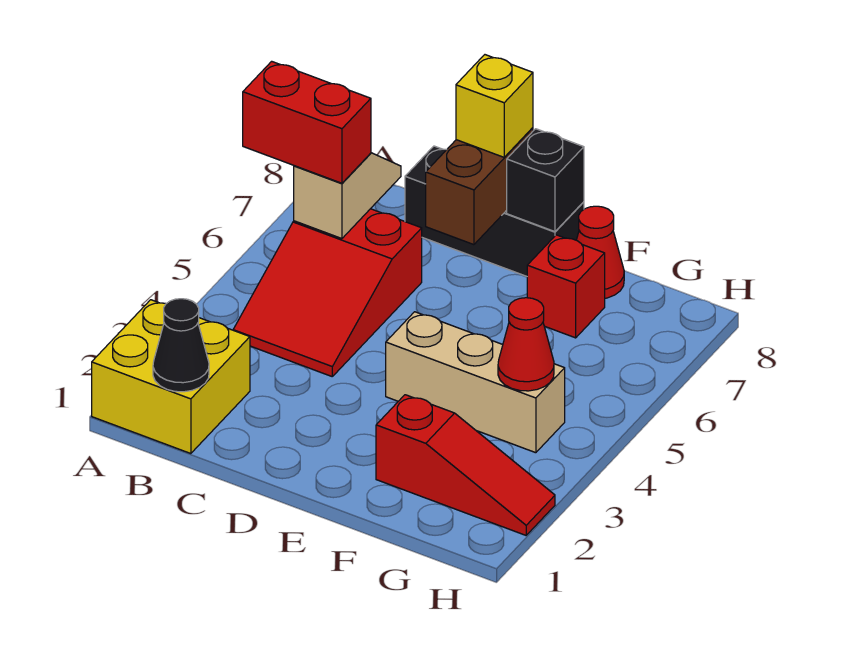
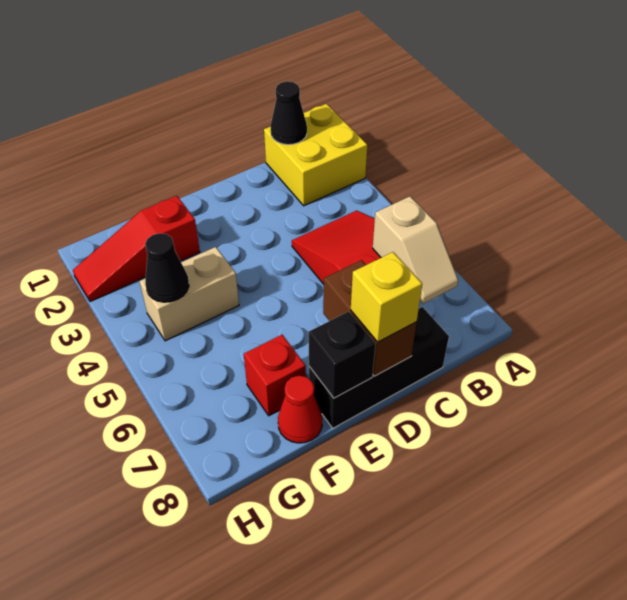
red 1x2 brick [243,61,371,183] -> none
tan 1x3 brick [386,312,565,453] -> tan 1x2 brick [140,247,239,341]
red 1x1 cone [498,298,554,391] -> black 1x1 cone [145,233,189,302]

